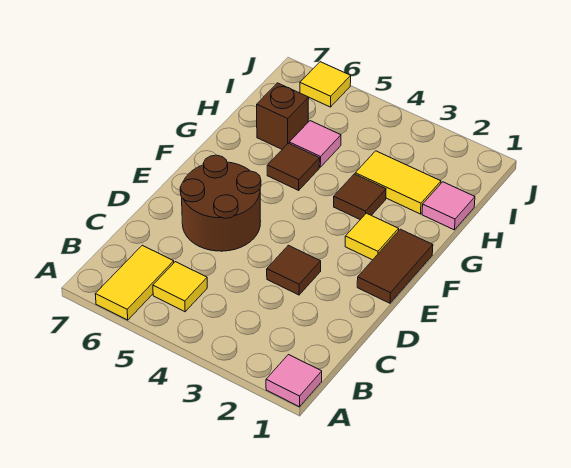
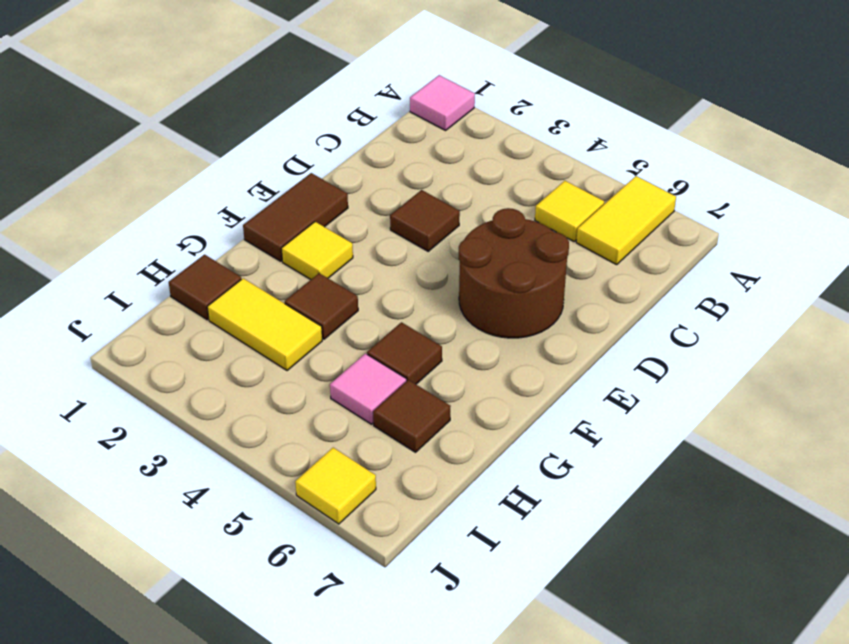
pink 1x1 tile [422,182,475,230] -> brown 1x1 tile [169,255,241,320]
brown 1x1 brick [257,83,309,149] -> brown 1x1 tile [373,380,451,452]

